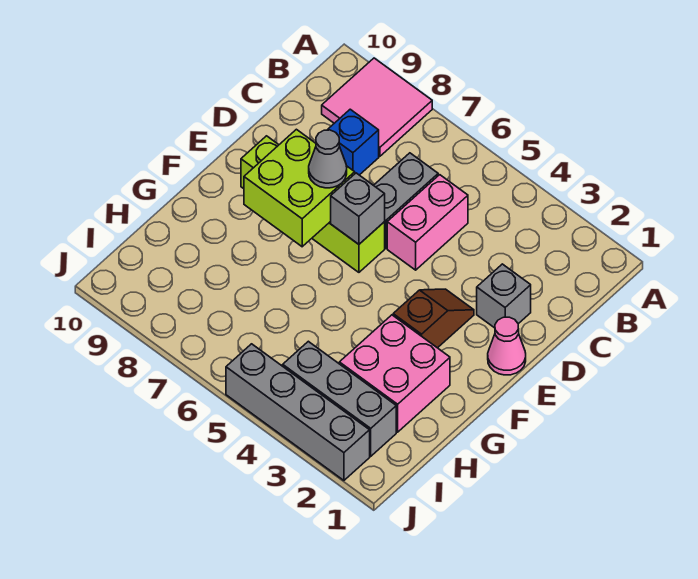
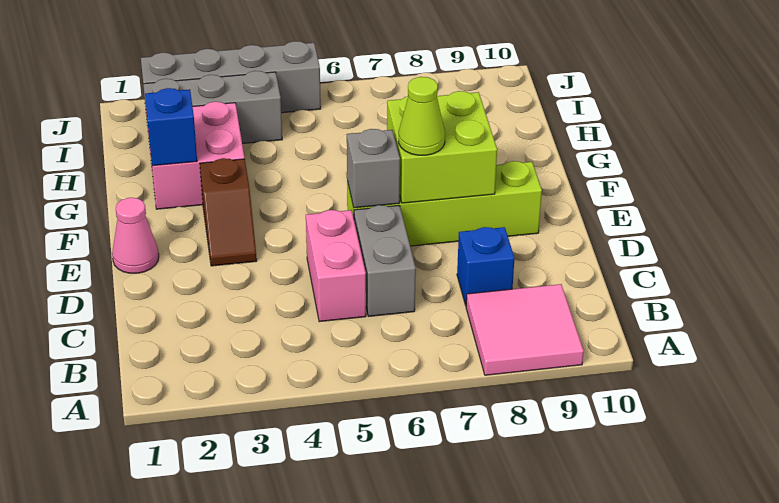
grey 1x1 brick [477,264,531,328] -> none
grey 1x1 cone [309,130,347,188] -> lime 1x1 cone [399,77,445,155]
none -> blue 1x1 brick [145,88,197,166]

